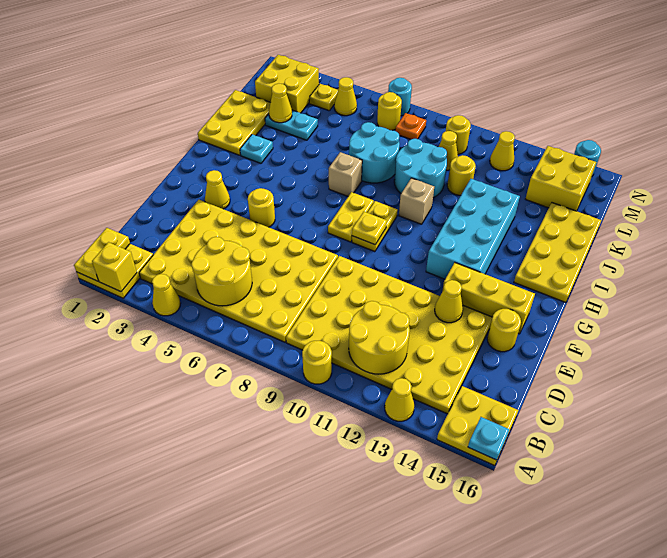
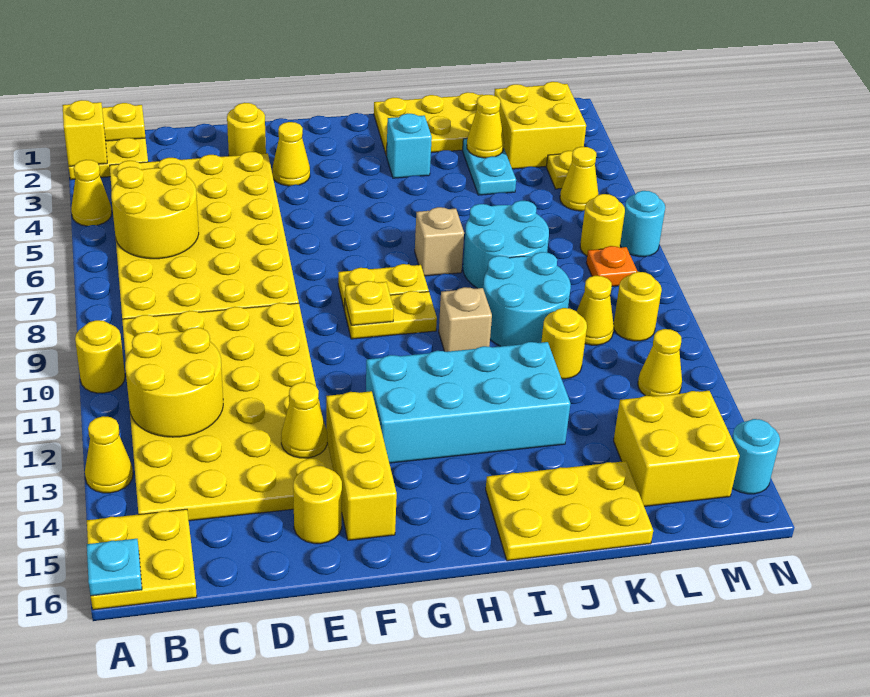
yellow 1x1 round brick [248,188,275,227] -> yellow 1x1 round brick moved to [227,103,266,156]
yellow 2x4 plate [514,203,601,302] -> yellow 2x3 plate [486,461,653,561]
cyan 1x1 plate [240,134,273,163] -> cyan 1x1 brick [387,114,432,178]

